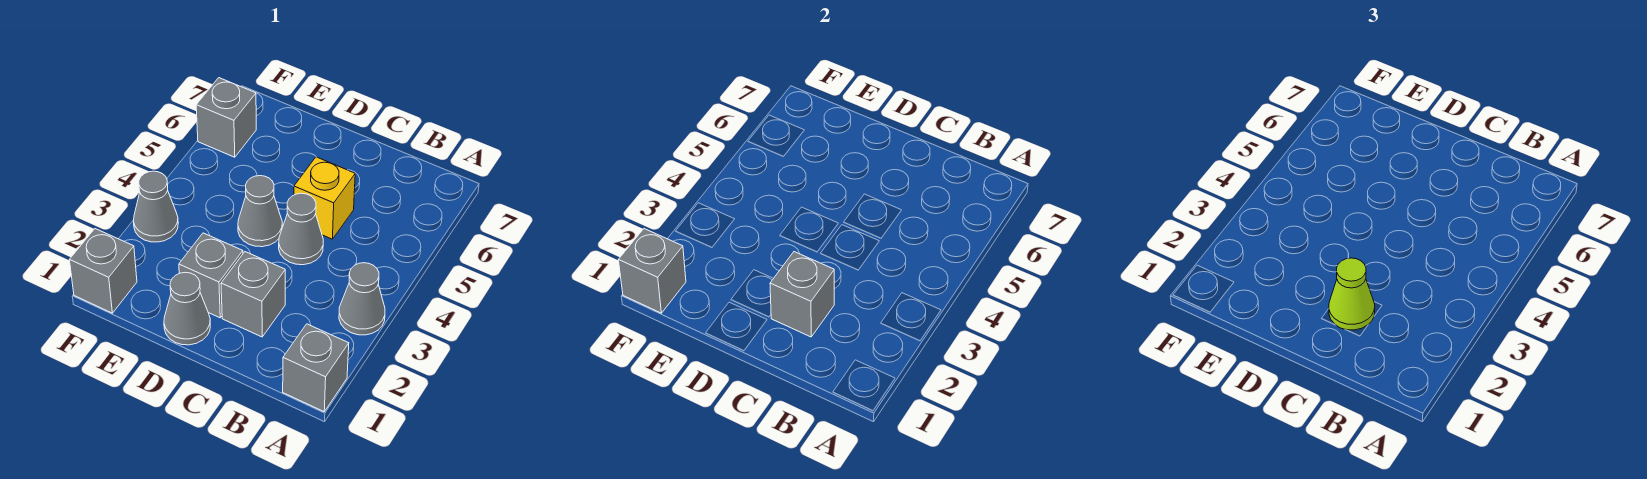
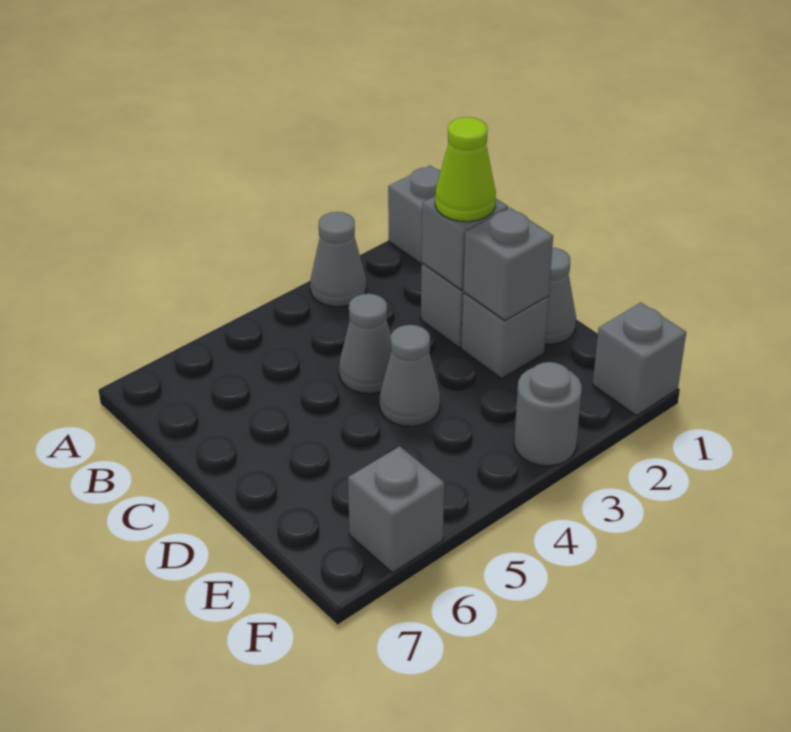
yellow 1x1 brick [294,157,355,239] -> none
grey 1x1 brick [619,229,686,313] -> grey 1x1 brick moved to [463,208,553,321]
grey 1x1 cone [133,171,178,242] -> grey 1x1 round brick [514,362,582,466]

